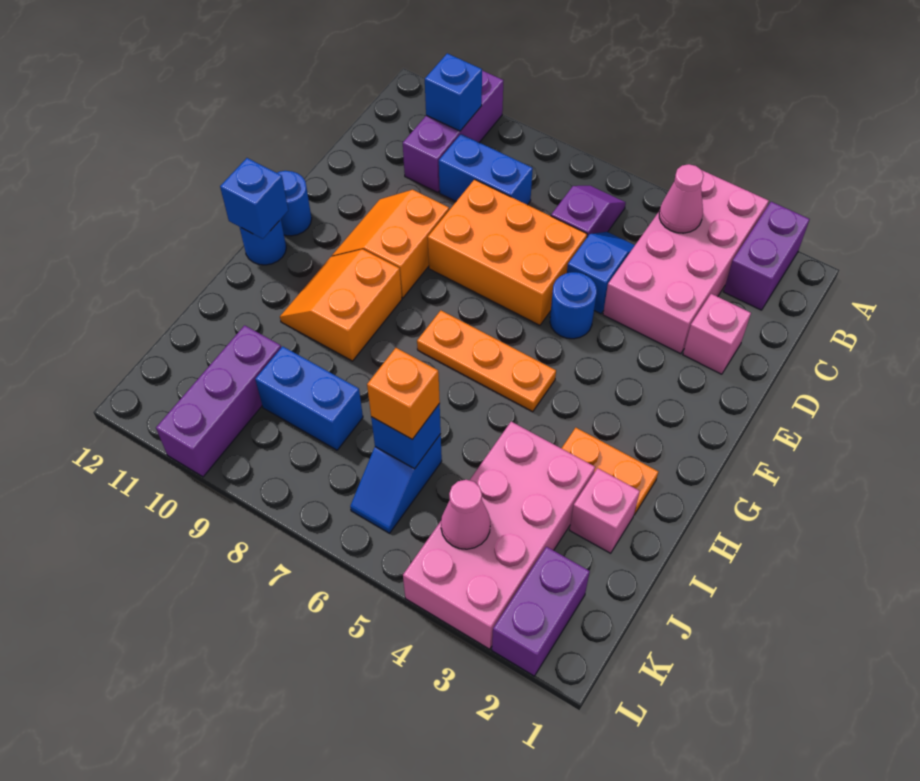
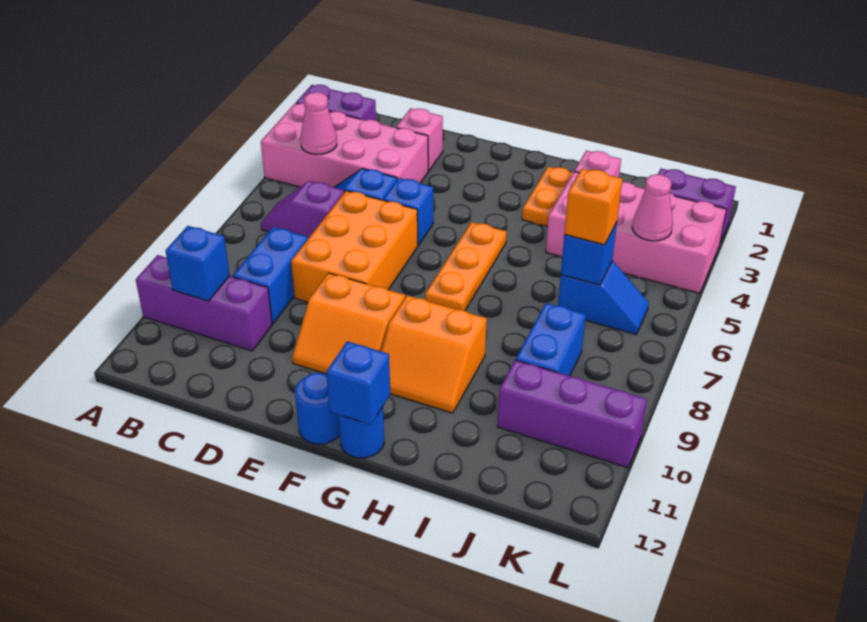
blue 1x1 round brick [550,272,597,339] -> blue 1x1 brick [383,178,433,245]

